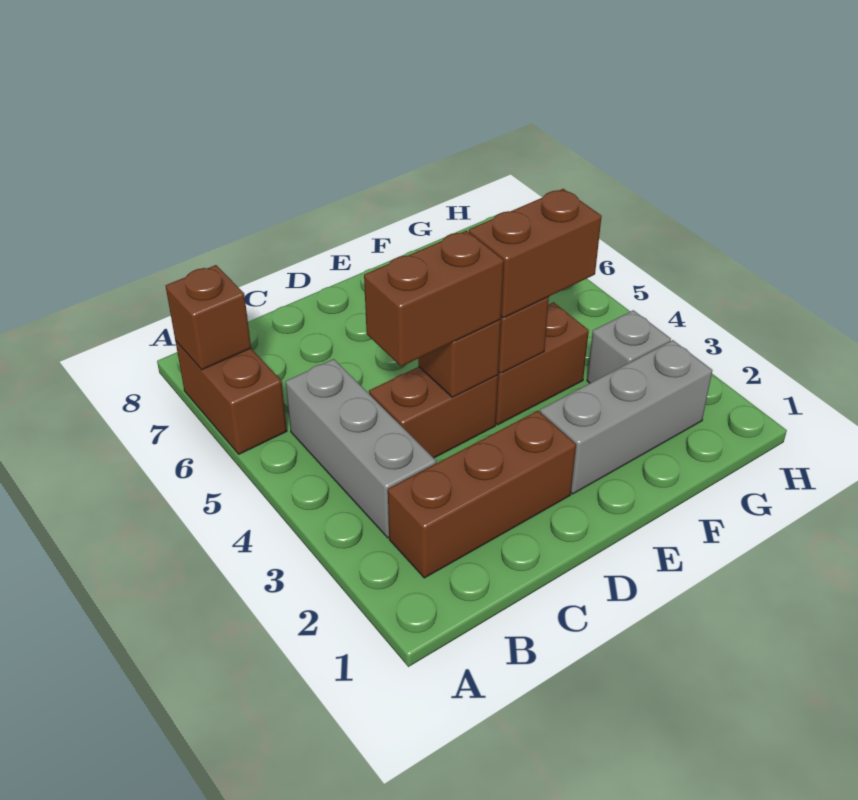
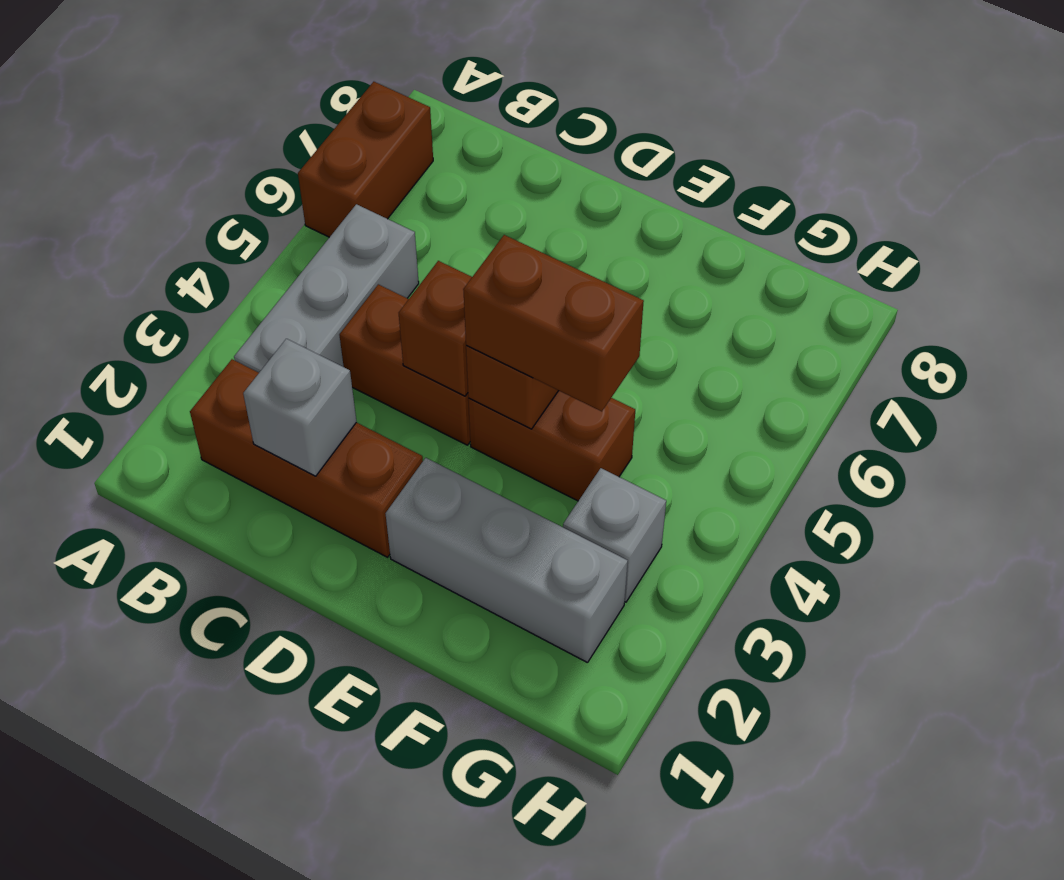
brown 1x1 brick [166,265,251,370] -> none
none -> grey 1x1 brick [243,339,357,476]
brown 1x2 brick [364,230,504,366] -> none

